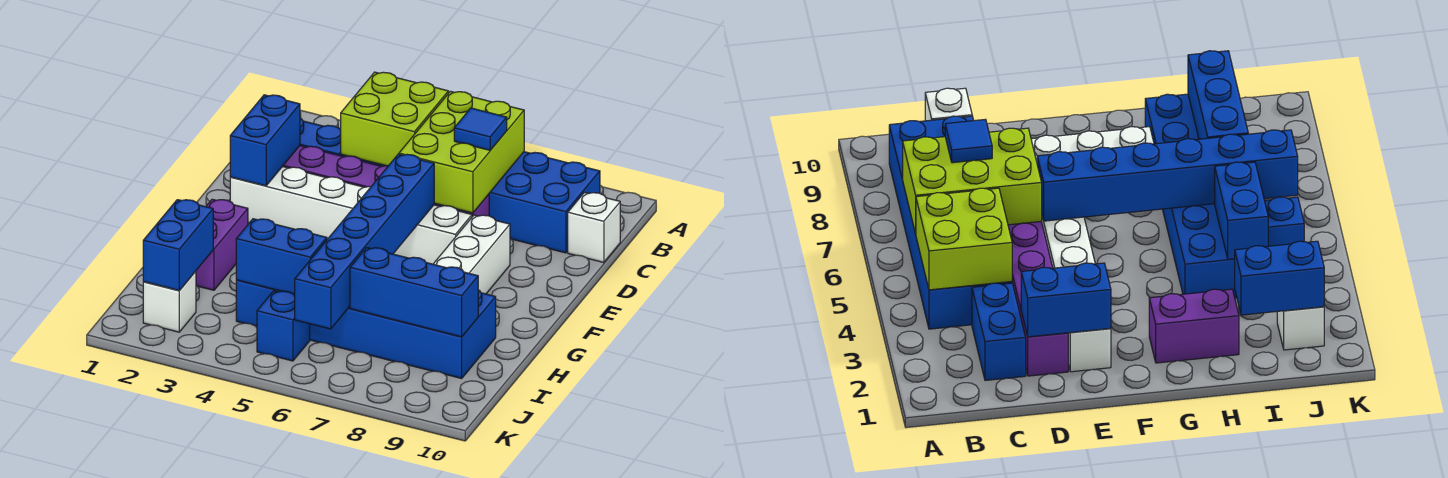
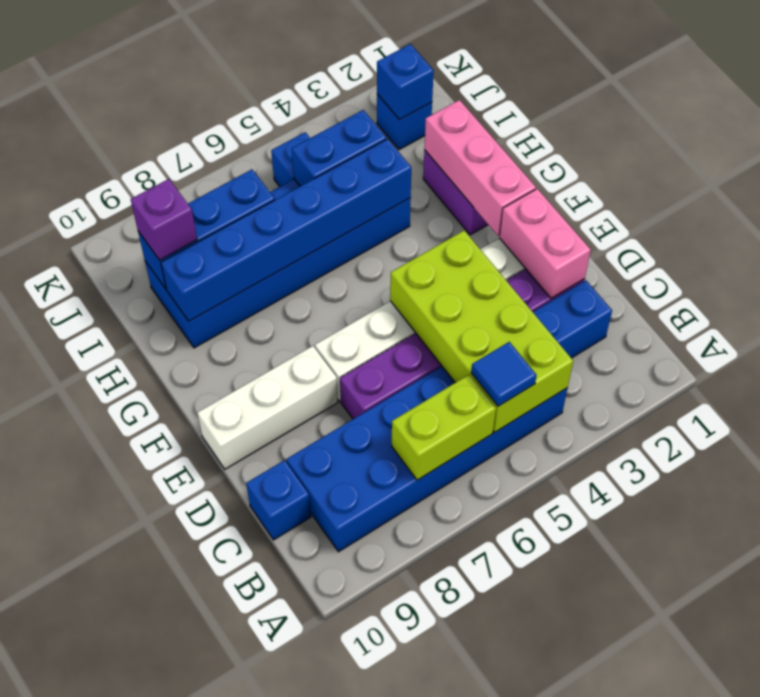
lime 2x2 brick [341,72,448,166] -> lime 2x4 brick [390,231,573,432]
lime 2x3 brick [399,91,524,213] -> lime 1x2 brick [392,375,496,480]
blue 1x1 tile [454,108,507,150] -> blue 1x1 tile moved to [471,342,537,406]
white 1x1 brick [568,192,620,263] -> blue 1x1 brick [246,460,311,540]
blue 1x2 brick [230,95,300,186] -> pink 1x2 brick [499,189,591,298]
blue 1x6 brick [295,154,434,329] -> blue 1x6 brick turned to [161,139,411,321]
white 1x3 brick [434,215,510,294] -> white 1x3 brick turned to [197,346,338,469]
none -> pink 1x3 brick [424,100,536,236]
blue 1x2 brick [143,200,213,290] -> blue 1x1 brick [377,44,434,120]
none -> purple 1x1 brick [131,179,197,260]
white 1x1 brick [143,271,196,332] -> blue 1x1 brick [377,94,432,150]

